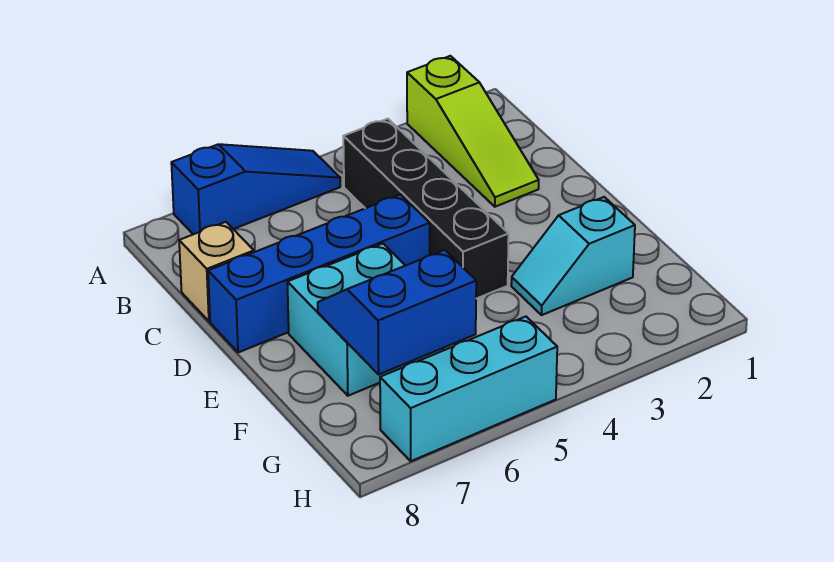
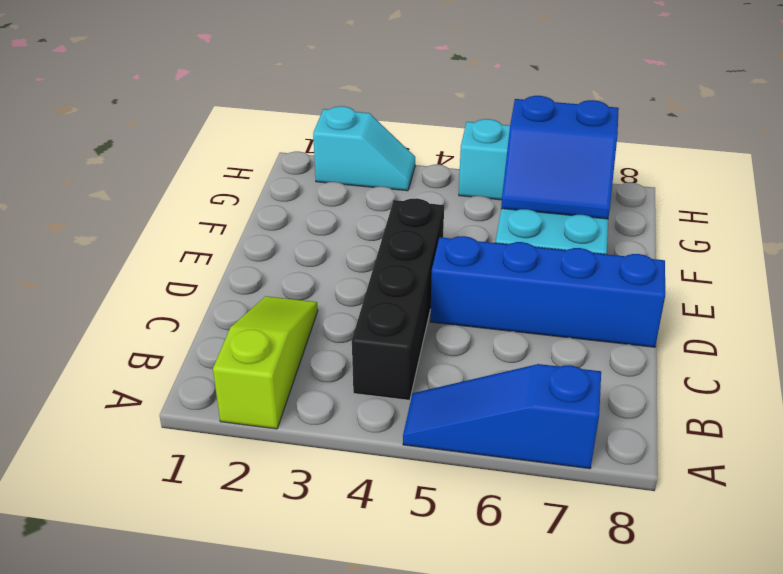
tan 1x1 brick [179,222,254,321] -> none
cyan 1x2 slope [511,197,635,315] -> cyan 1x2 slope moved to [313,106,415,191]

